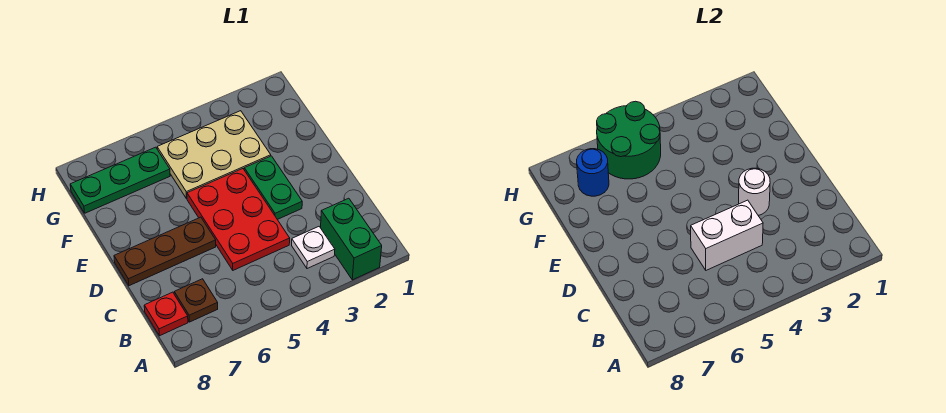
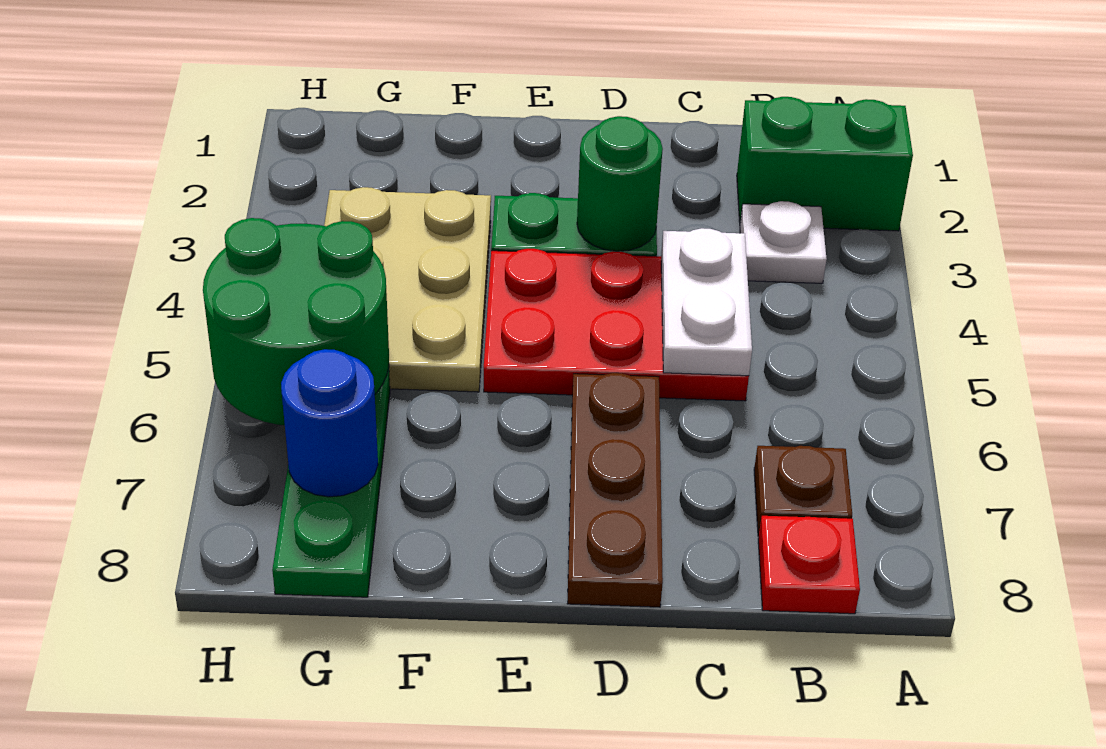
white 1x2 brick [691,200,763,270] -> white 1x2 plate [661,228,752,376]
white 1x1 round brick [739,168,770,215] -> green 1x1 round brick [577,116,663,251]

